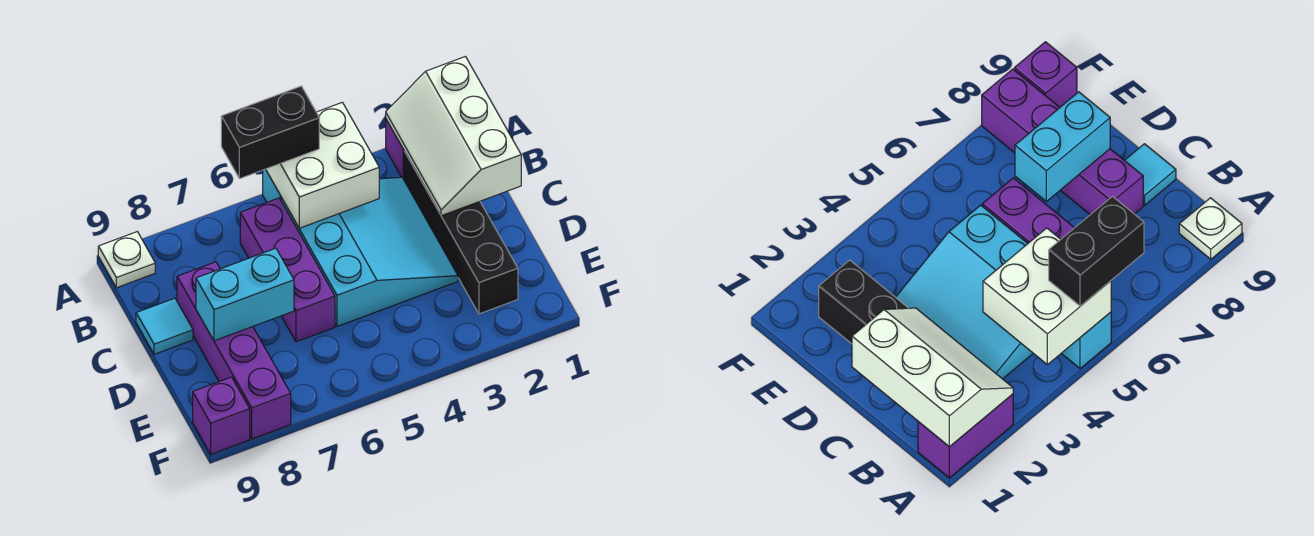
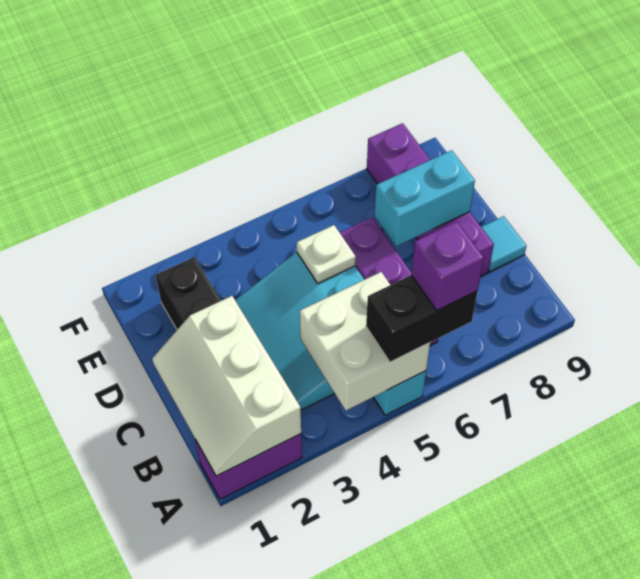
white 2x3 slope [386,57,521,216] -> white 2x3 slope turned to [152,296,301,476]
white 1x1 plate [98,232,155,288] -> white 1x1 plate moved to [297,225,356,283]
purple 1x1 brick [193,377,250,454] -> purple 1x1 brick moved to [411,222,484,310]

